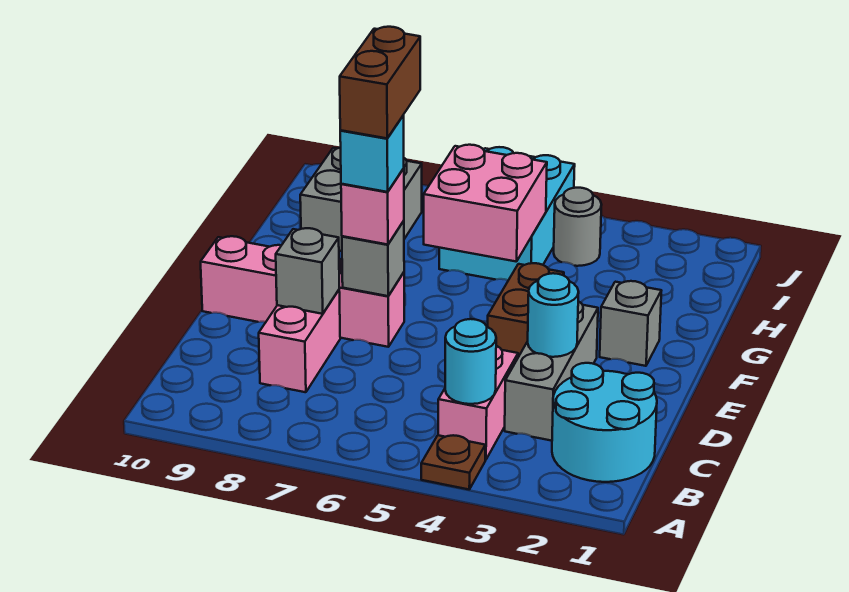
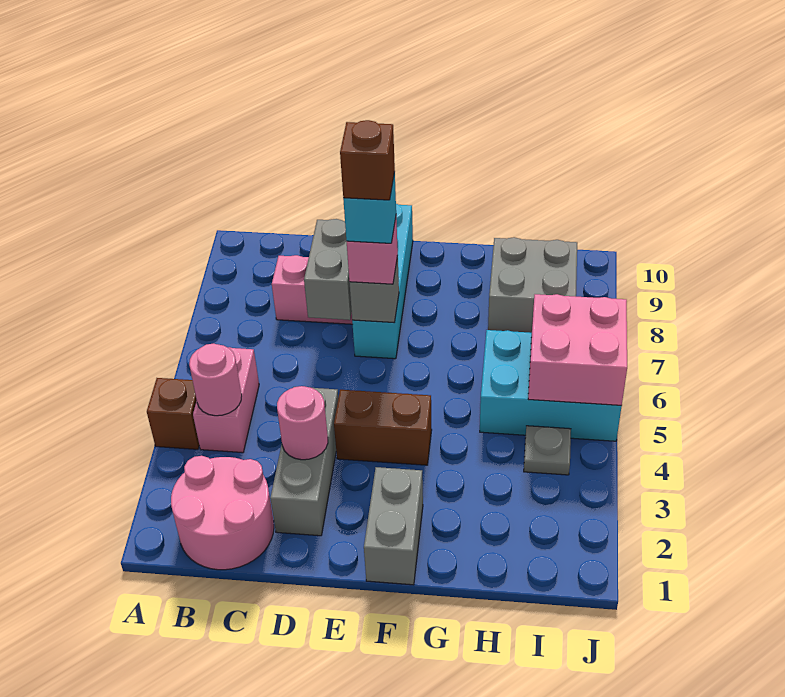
brown 1x1 plate [421,435,485,489] -> brown 1x1 brick [147,378,199,449]
cyan 2x2 round brick [552,363,657,482] -> pink 2x2 round brick [171,456,274,570]
pink 1x2 brick [438,346,518,460] -> pink 1x2 brick turned to [193,347,259,453]
cyan 1x1 round brick [445,319,496,404] -> pink 1x1 round brick [189,344,242,416]
grey 1x3 brick [505,301,598,441] -> grey 1x3 brick turned to [270,388,338,536]
cyan 1x1 round brick [528,273,579,357] -> pink 1x1 round brick [277,386,328,460]
grey 1x1 brick [276,228,339,314] -> grey 1x2 brick [304,219,352,320]
pink 1x4 brick [201,236,404,347] -> cyan 1x4 brick [352,204,413,359]
brown 1x2 brick [340,27,420,138] -> brown 1x1 brick [340,120,395,200]
grey 1x1 brick [600,281,661,366] -> grey 1x2 brick [364,467,423,585]
pink 2x2 brick [424,145,547,262] -> pink 2x2 brick moved to [528,294,627,405]
grey 1x1 round brick [554,188,601,266] -> grey 1x1 plate [524,426,571,475]

